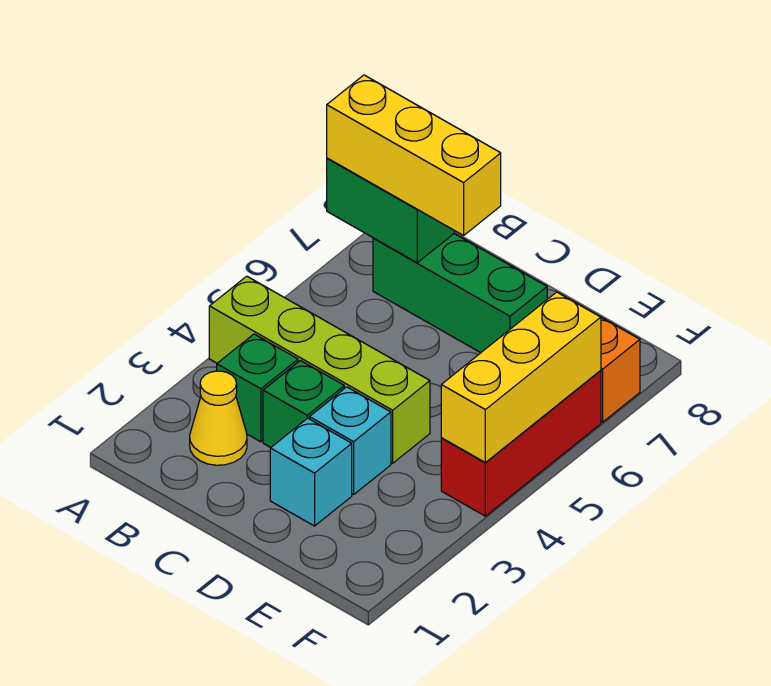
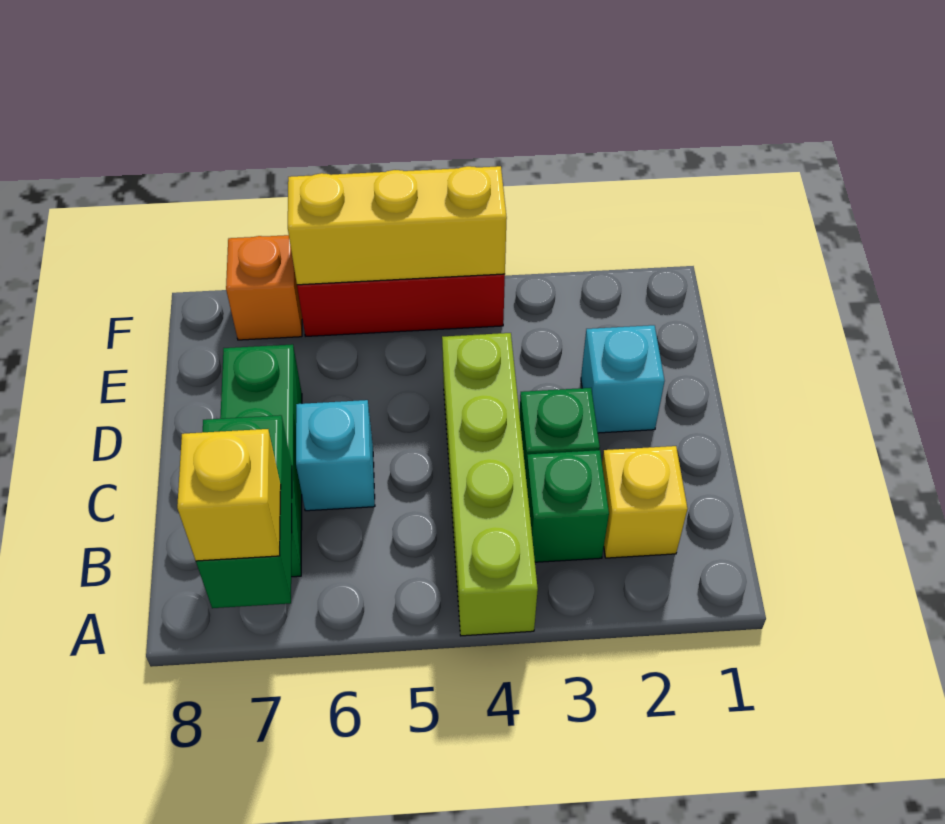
yellow 1x3 brick [327,75,501,236] -> yellow 1x1 brick [177,429,281,561]
yellow 1x1 cone [190,371,247,465] -> yellow 1x1 brick [602,446,688,558]
cyan 1x1 brick [310,387,391,495] -> cyan 1x1 brick moved to [296,400,375,511]

